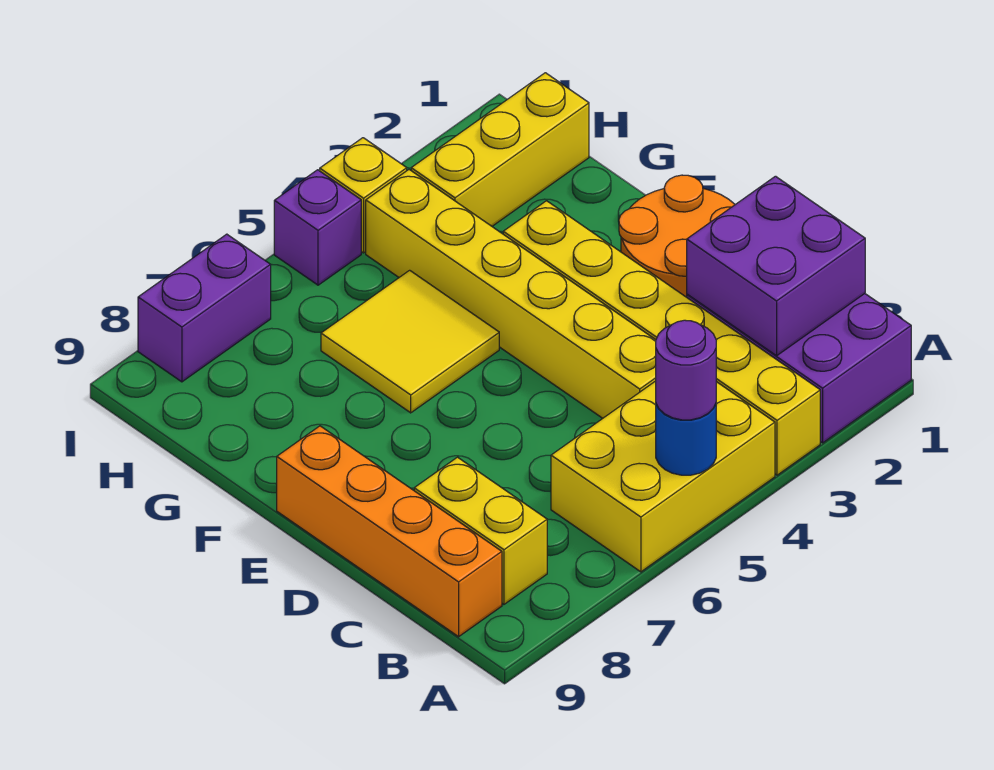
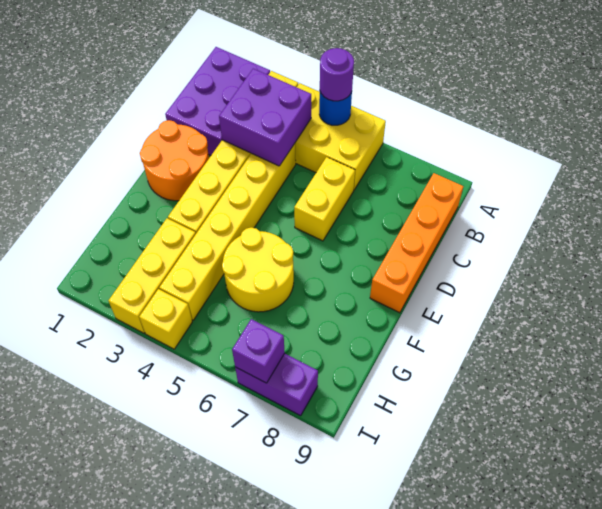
purple 2x2 brick [687,176,865,356] -> purple 2x2 brick moved to [219,69,311,166]
yellow 1x2 brick [414,457,547,604] -> yellow 1x2 brick moved to [294,157,355,241]
yellow 2x2 tile [321,270,499,413] -> yellow 2x2 round brick [222,227,294,312]
yellow 1x3 brick [411,73,589,226] -> yellow 1x3 brick turned to [108,218,196,333]
purple 1x1 brick [274,170,361,285] -> purple 1x1 brick moved to [232,319,285,383]

